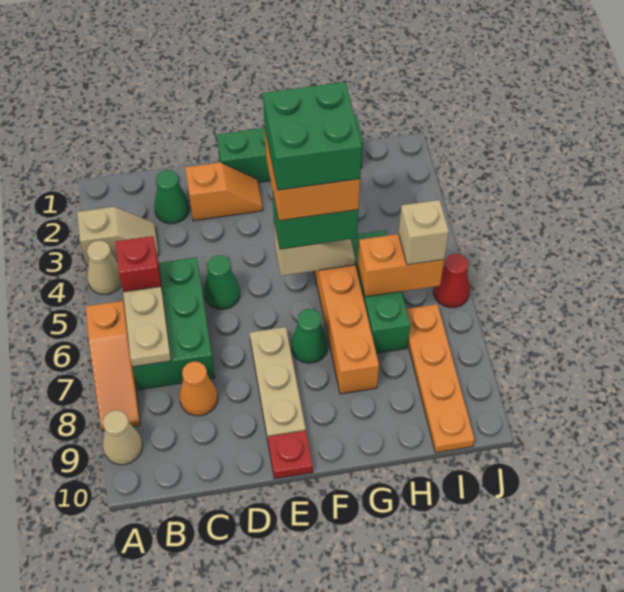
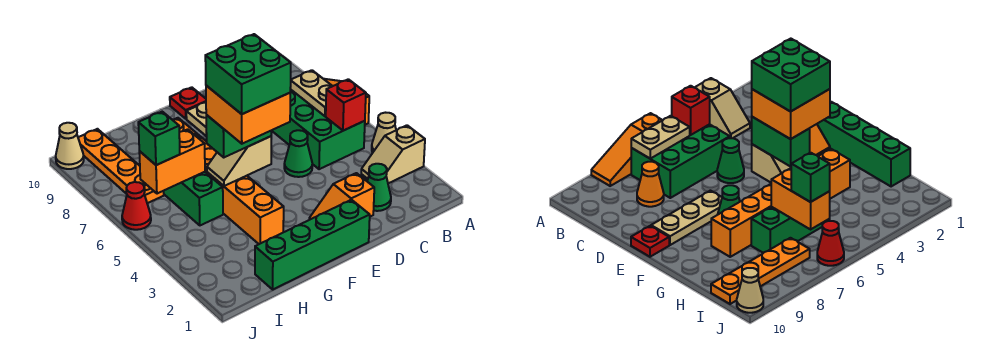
tan 1x1 cone [103,410,142,465] -> tan 1x1 cone moved to [56,123,84,169]
tan 1x1 brick [399,200,449,265] -> green 1x1 brick [138,112,180,165]

